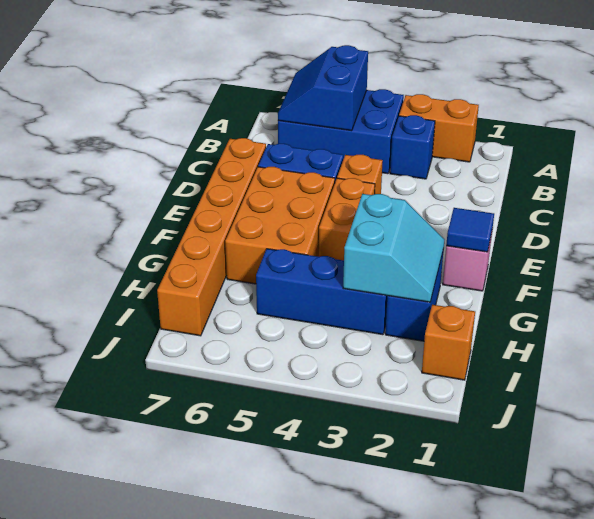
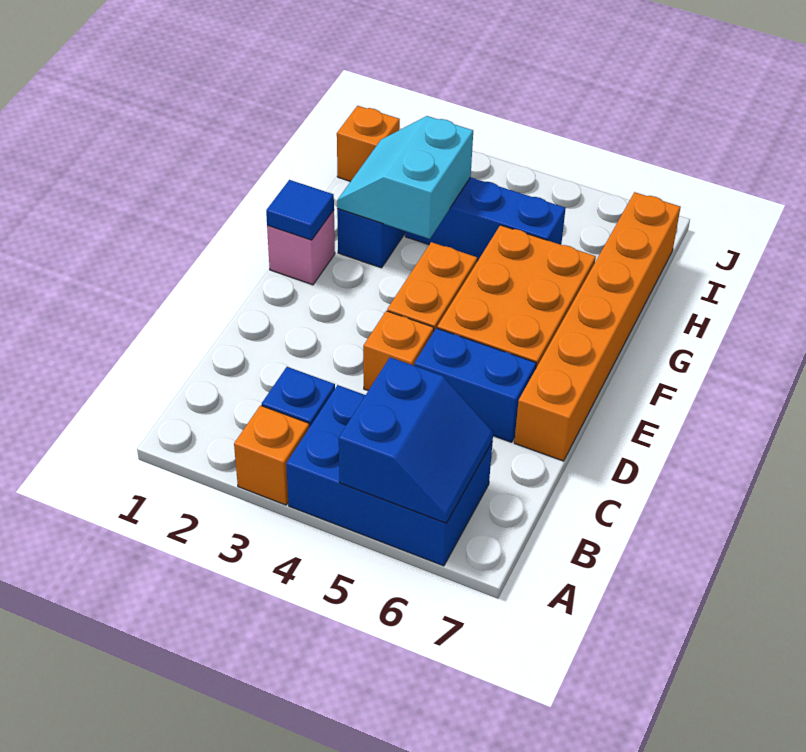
orange 1x2 brick [399,94,479,162] -> orange 1x1 brick [234,405,309,505]

